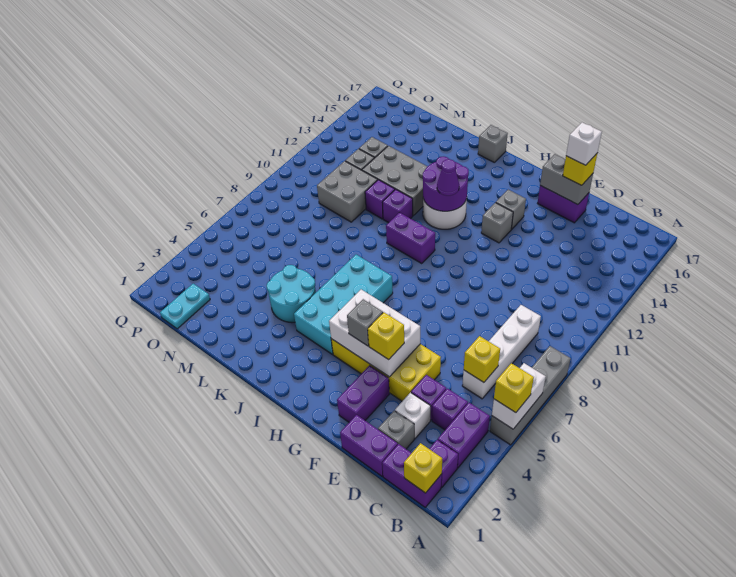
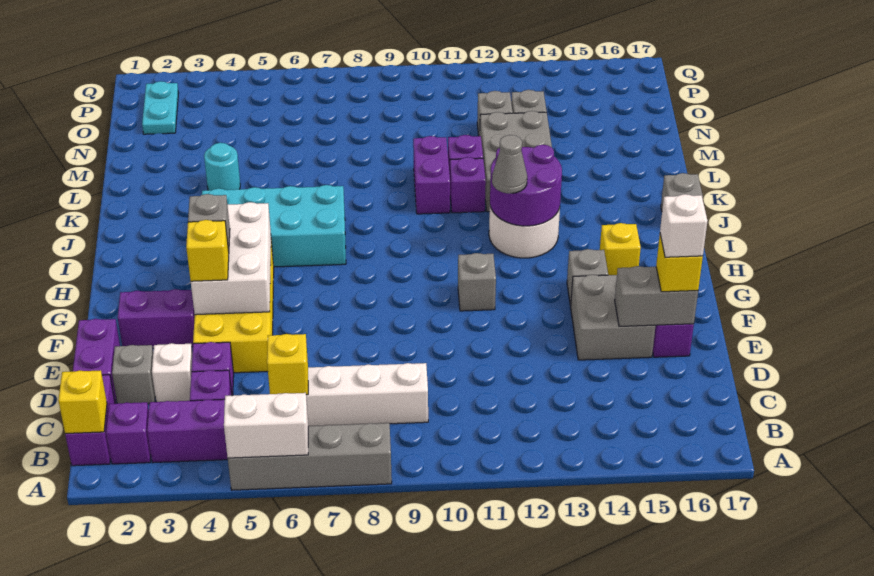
yellow 1x1 brick [494,363,534,413] -> yellow 1x1 brick moved to [600,223,641,275]
grey 1x2 brick [540,154,593,205] -> grey 1x2 brick turned to [615,266,698,327]
grey 1x1 brick [481,203,513,243] -> grey 1x1 brick moved to [458,253,496,311]
purple 1x2 brick [386,212,435,263] -> purple 1x2 brick moved to [413,136,450,214]
purple 1x1 cone [437,159,459,196] -> grey 1x1 cone [492,135,527,193]
cyan 2x2 round brick [267,265,316,322] -> cyan 1x1 round brick [204,143,240,190]
grey 2x2 brick [317,161,378,222] -> grey 2x2 brick moved to [571,275,655,360]
cyan 1x2 plate [160,284,210,329] -> cyan 1x2 plate turned to [142,81,179,134]

